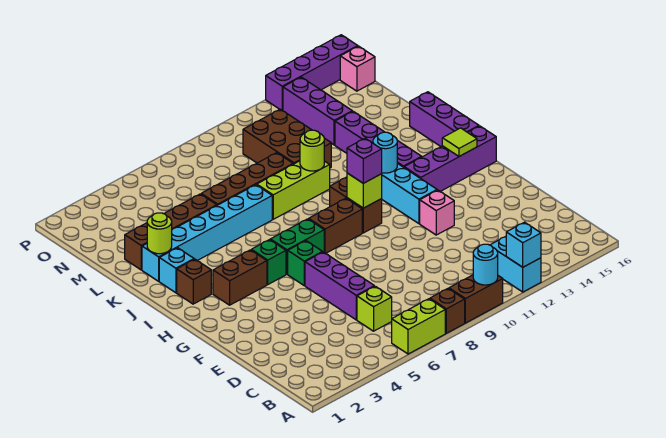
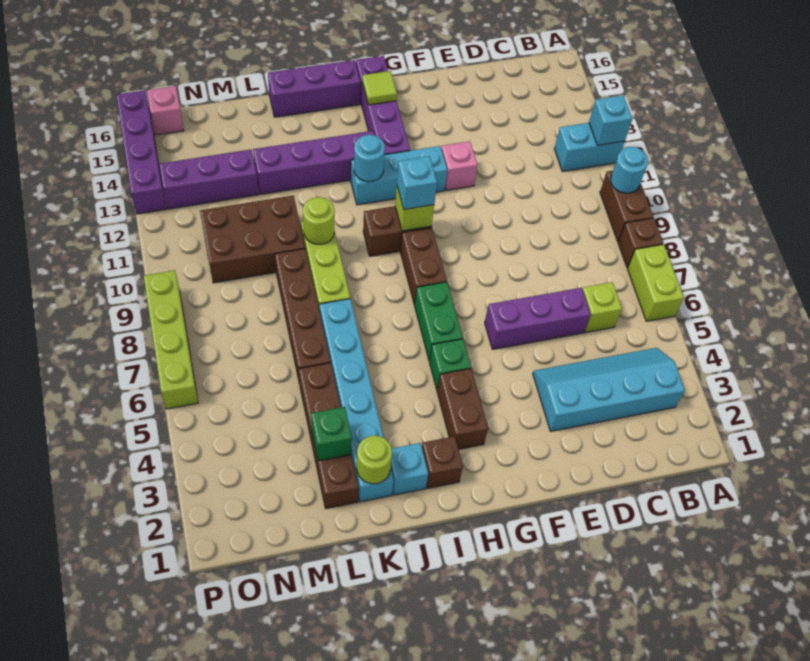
none -> cyan 2x4 slope [533,348,685,431]
green 1x1 brick [288,241,322,286] -> green 1x1 brick moved to [311,407,352,461]
purple 1x1 brick [347,138,382,183] -> cyan 1x1 brick [397,156,437,209]
none -> lime 1x4 brick [144,270,198,409]

